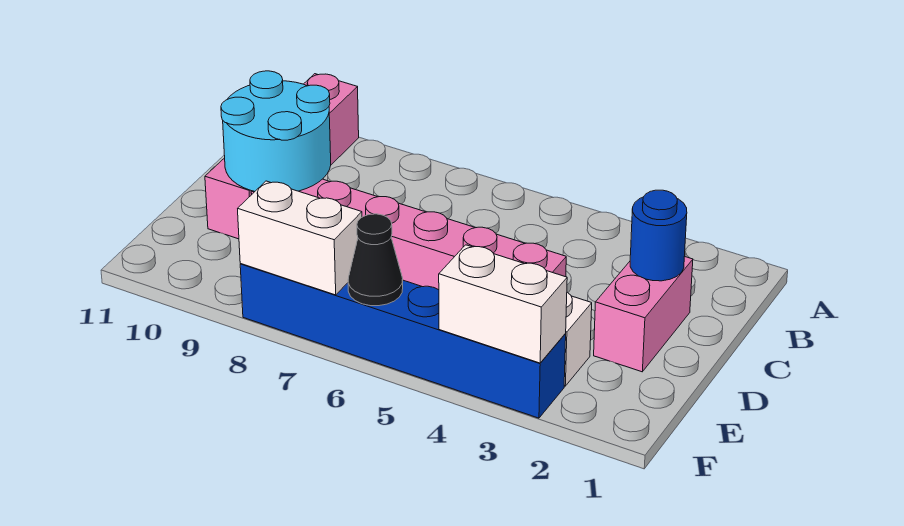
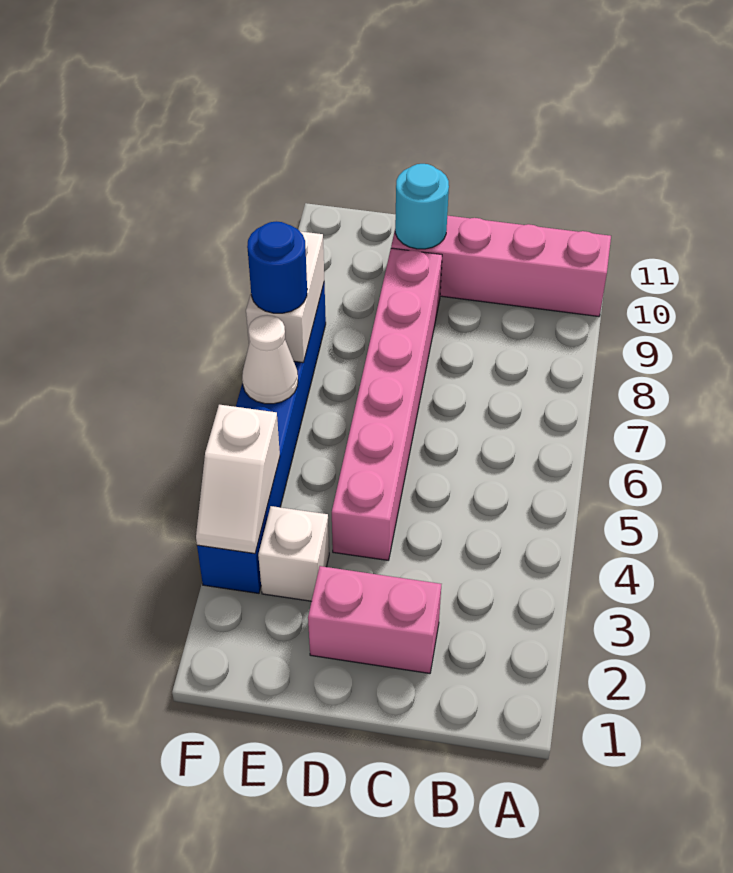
blue 1x1 round brick [630,190,687,281] -> blue 1x1 round brick moved to [247,221,307,313]
cyan 2x2 round brick [221,71,331,191] -> cyan 1x1 round brick [395,164,449,249]
white 1x2 brick [439,245,567,363] -> white 1x2 slope [196,405,280,554]
black 1x1 cone [348,214,403,306] -> white 1x1 cone [242,315,298,404]

